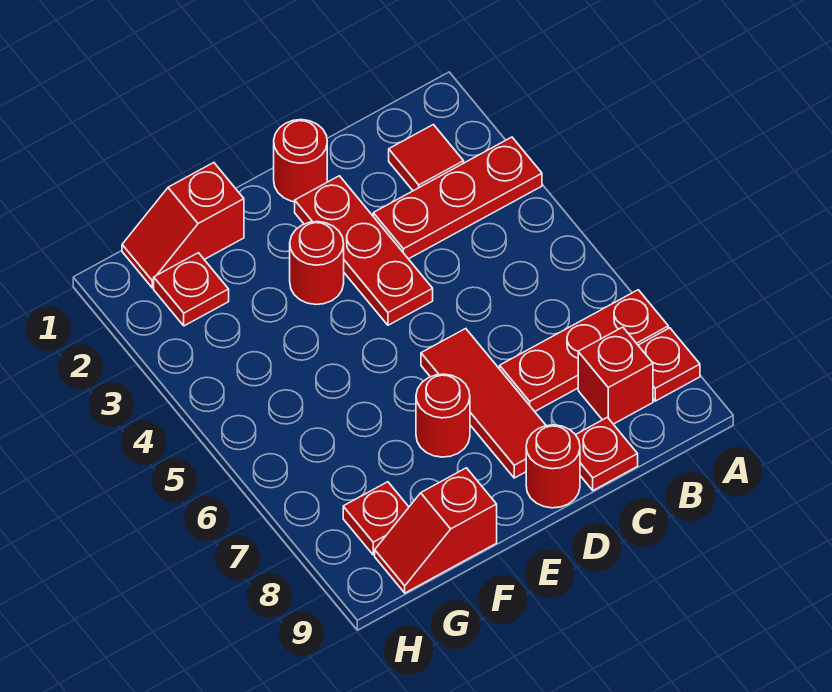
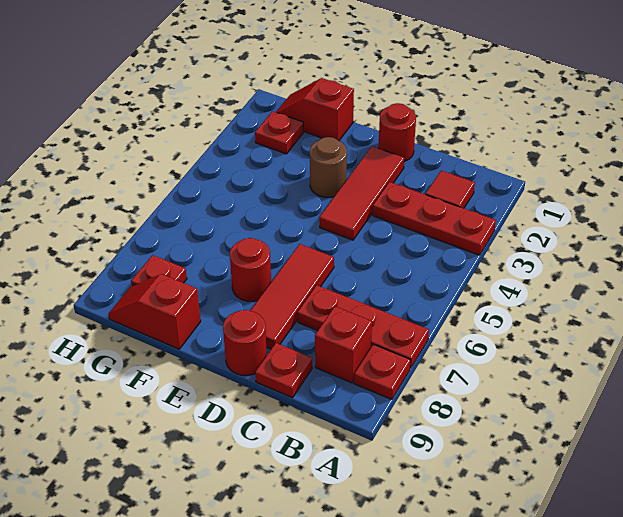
red 1x3 plate [295,176,433,325] -> red 1x3 tile [319,146,404,240]
red 1x1 round brick [290,222,344,305] -> brown 1x1 round brick [310,137,347,197]

